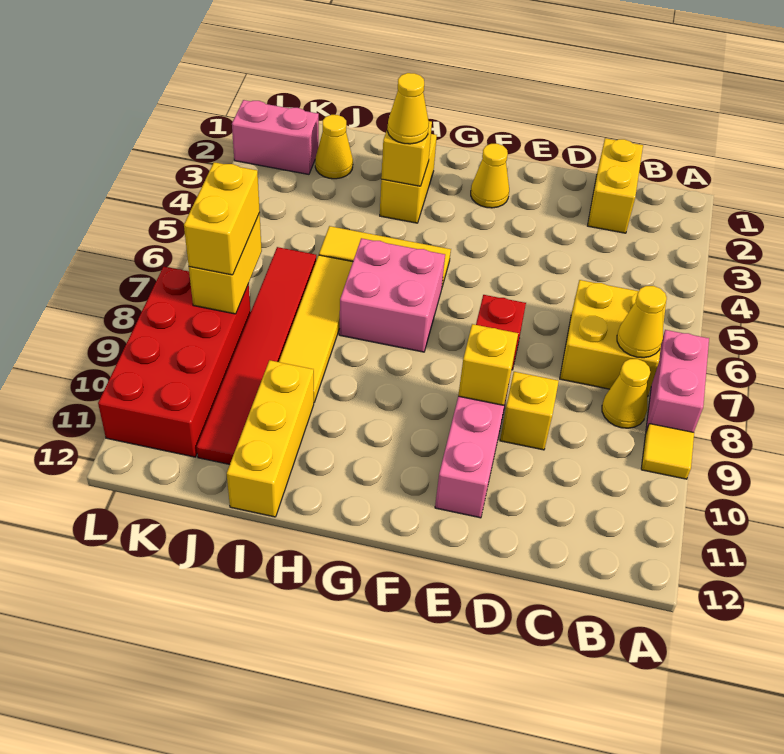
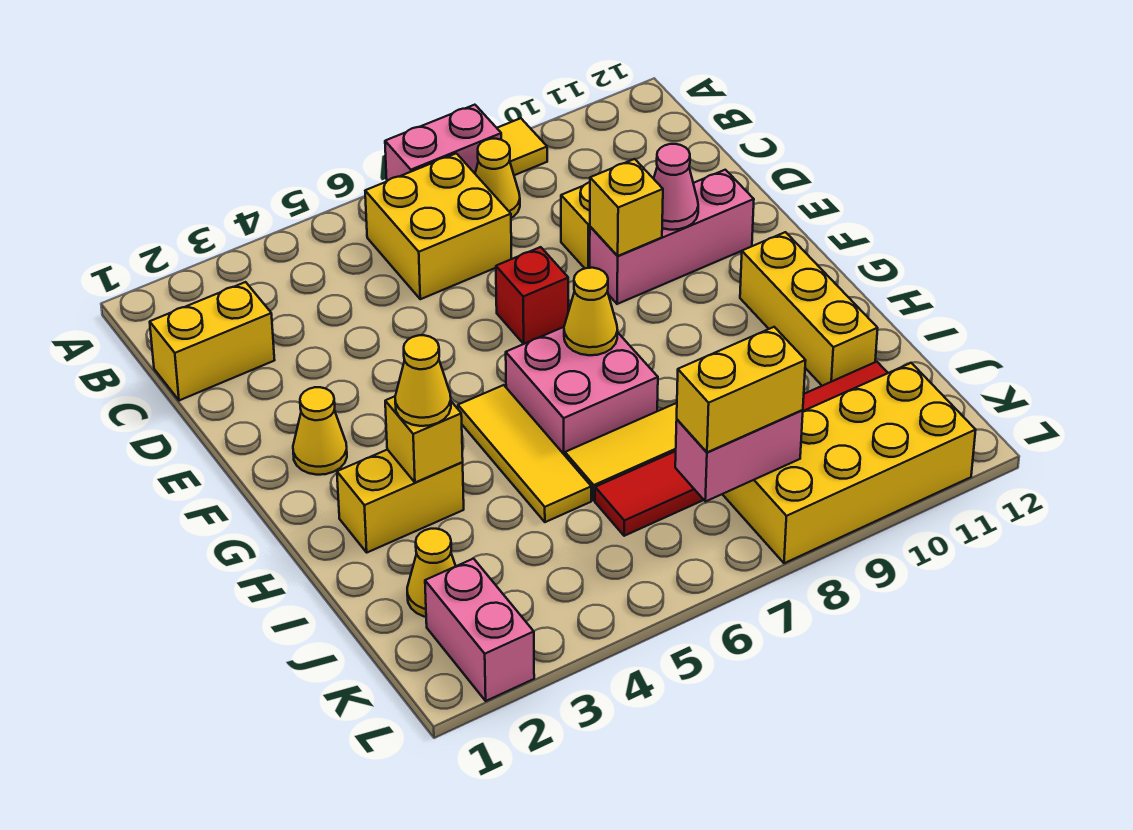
yellow 1x1 cone [617,286,667,358] -> yellow 1x1 cone moved to [564,268,618,355]
none -> pink 1x1 cone [654,144,698,230]
yellow 1x3 brick [227,360,314,517] -> yellow 1x3 brick turned to [740,232,878,386]
yellow 1x2 brick [189,213,262,314] -> pink 1x2 brick [675,410,803,502]
red 2x4 brick [98,267,251,457] -> yellow 2x4 brick [723,363,976,563]

